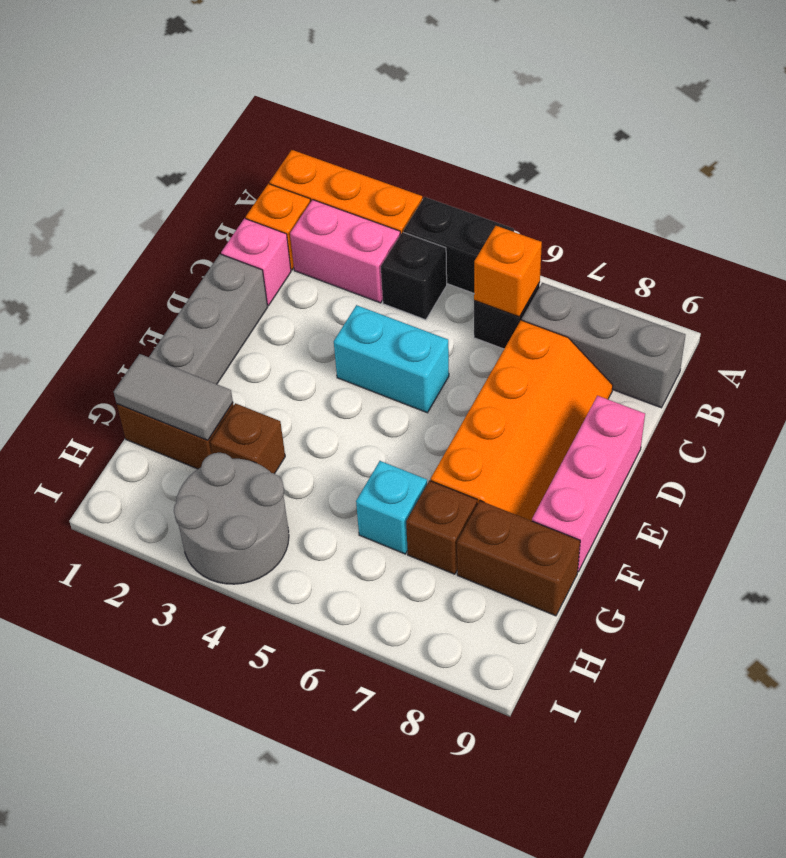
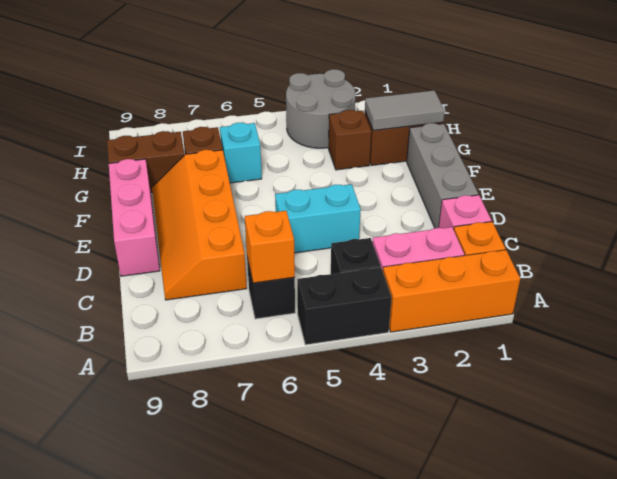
grey 1x3 brick [522,283,686,408] -> none

